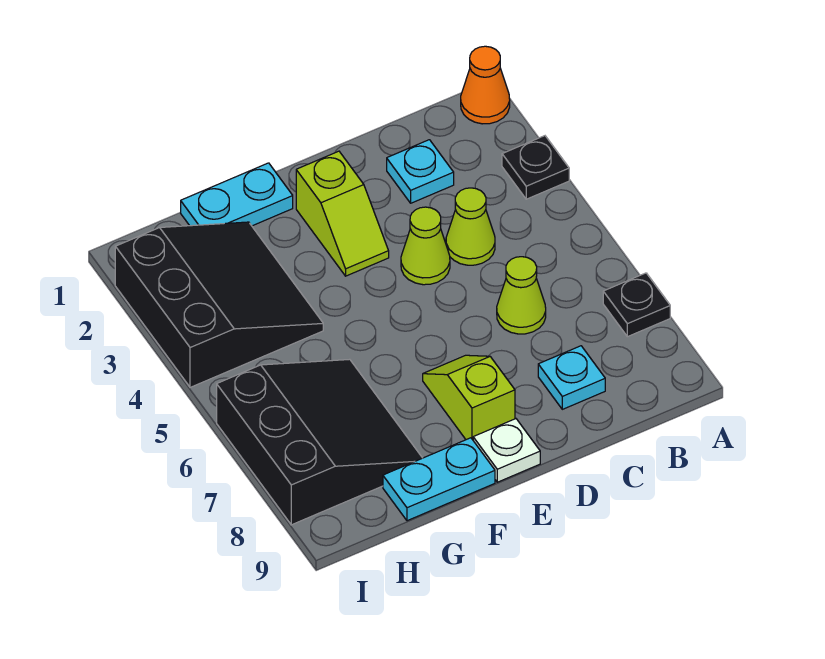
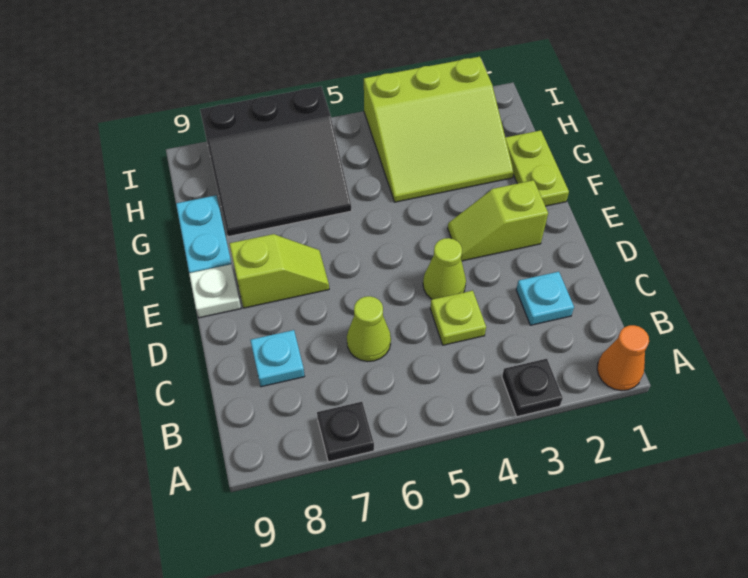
lime 1x1 cone [446,188,495,265] -> lime 1x1 plate [430,291,486,345]
cyan 1x2 plate [181,163,293,226] -> lime 1x2 plate [505,130,569,206]
black 3x3 slope [115,222,323,387] -> lime 3x3 slope [364,57,514,202]

